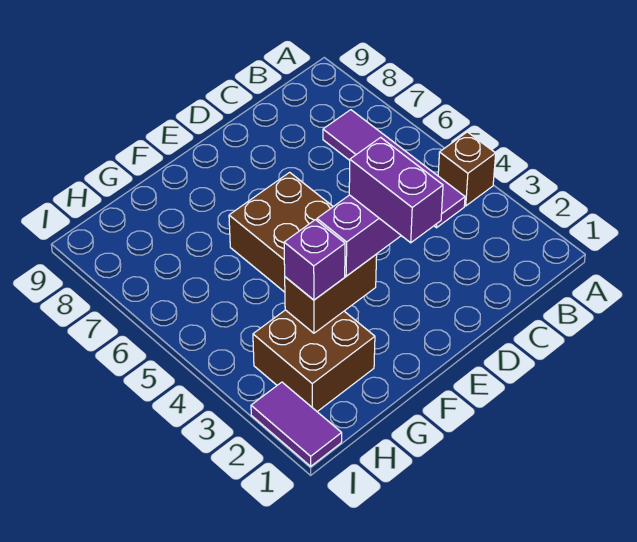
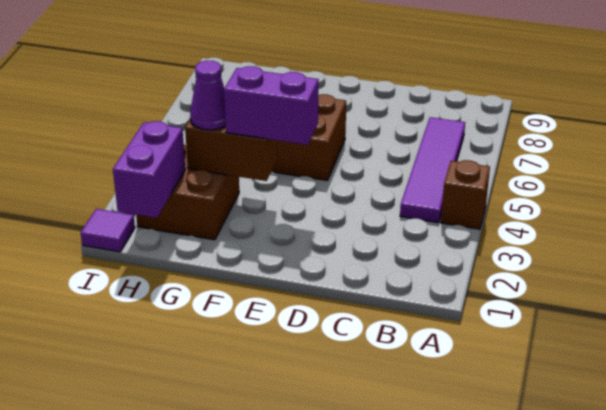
purple 1x2 brick [349,137,443,243] -> purple 1x2 brick moved to [113,121,185,218]
purple 1x1 brick [284,220,345,300] -> purple 1x1 cone [190,61,226,130]
purple 1x2 tile [251,382,342,466] -> purple 1x1 tile [81,209,135,252]

